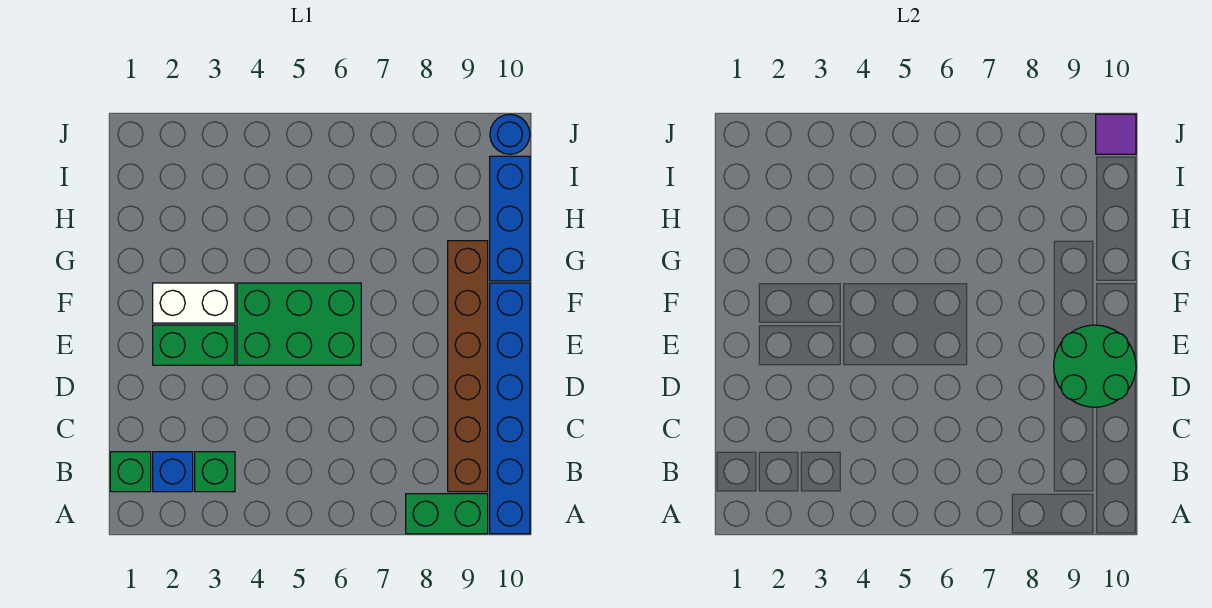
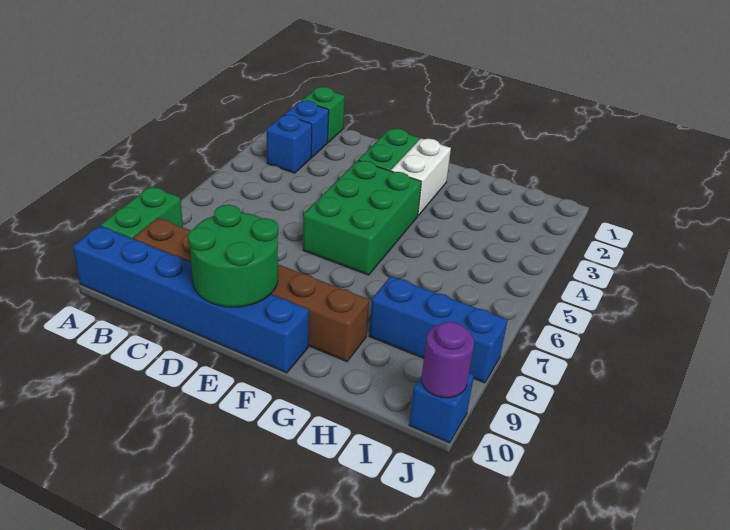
green 1x1 brick [195,452,235,492] -> blue 1x1 brick [267,115,312,173]
blue 1x3 brick [490,156,530,281] -> blue 1x3 brick moved to [369,276,508,383]
blue 1x1 round brick [490,114,530,154] -> blue 1x1 brick [409,374,474,443]
purple 1x1 tile [1096,114,1136,154] -> purple 1x1 round brick [422,322,474,398]

